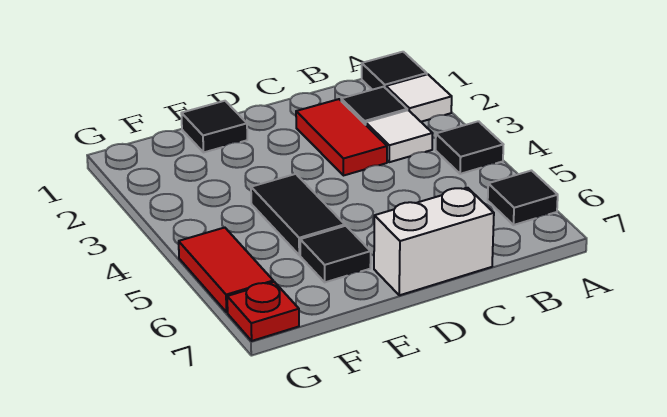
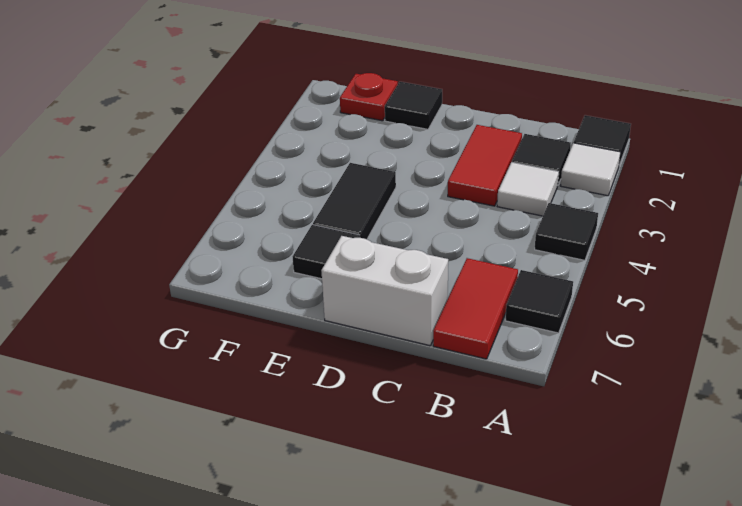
red 1x2 tile [179,228,273,312] -> red 1x2 tile moved to [433,258,518,359]
red 1x1 plate [227,282,299,341] -> red 1x1 plate moved to [340,73,398,121]

